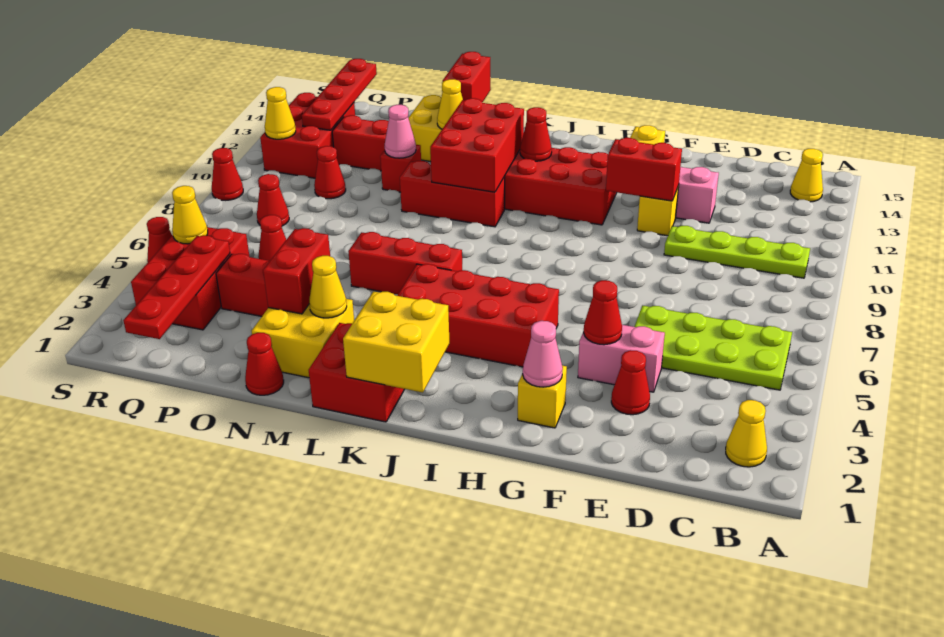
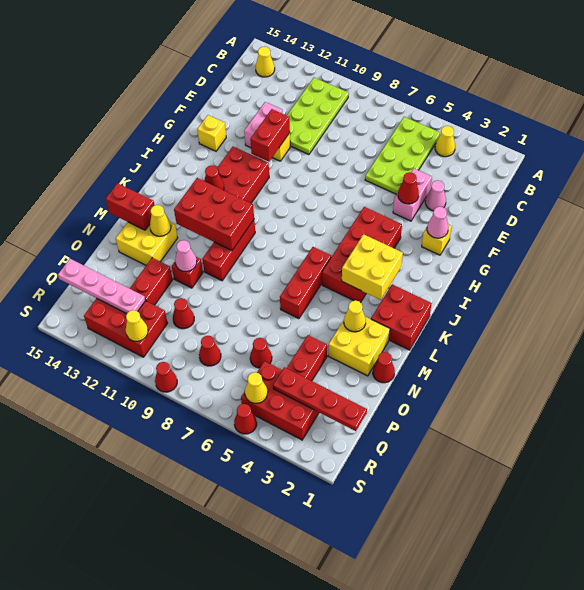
yellow 1x1 cone [726,400,767,467] -> yellow 1x1 cone moved to [435,126,455,157]
lime 1x4 plate [664,226,810,278] -> lime 2x4 plate [287,78,349,155]
red 1x1 cone [611,350,650,415] -> pink 1x1 cone [425,180,446,211]
yellow 2x2 brick [343,291,450,393] -> yellow 2x2 brick moved to [342,234,403,300]
red 1x2 brick [263,228,330,314] -> none
red 1x4 plate [302,59,377,130] -> pink 1x4 plate [58,259,146,314]

